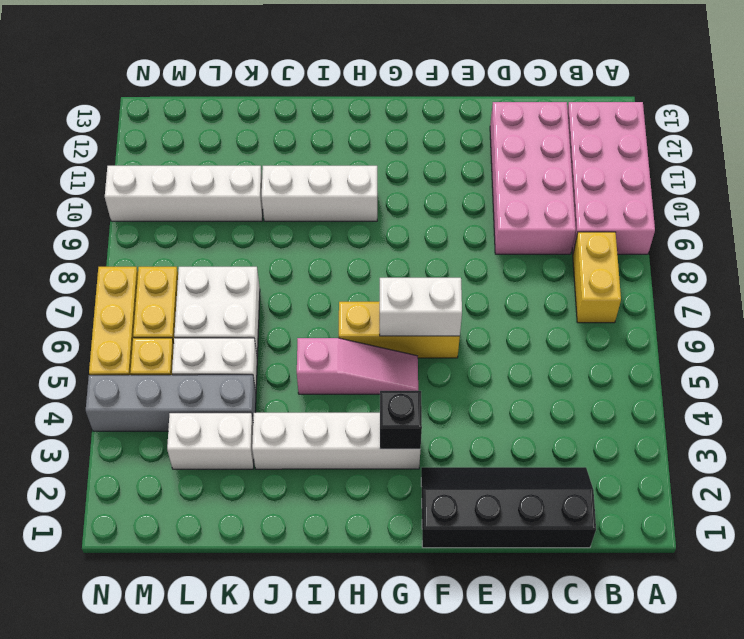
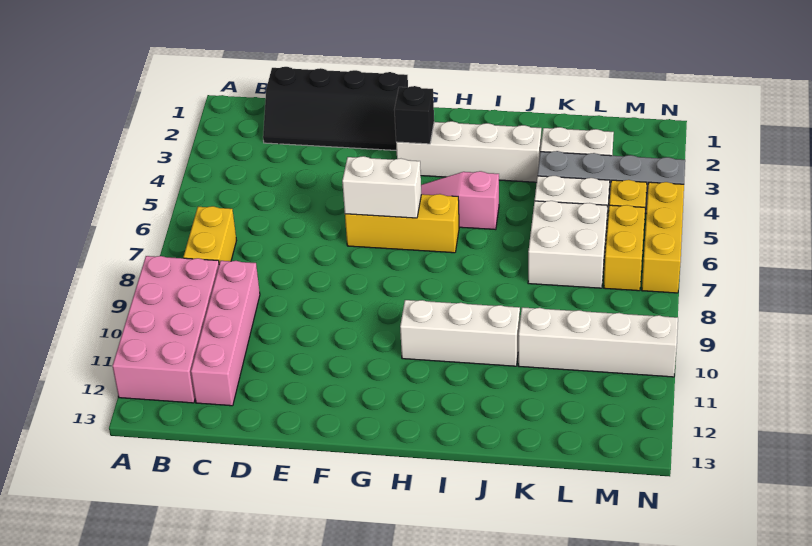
pink 2x4 brick [490,102,576,254] -> pink 1x4 brick [191,261,260,406]

